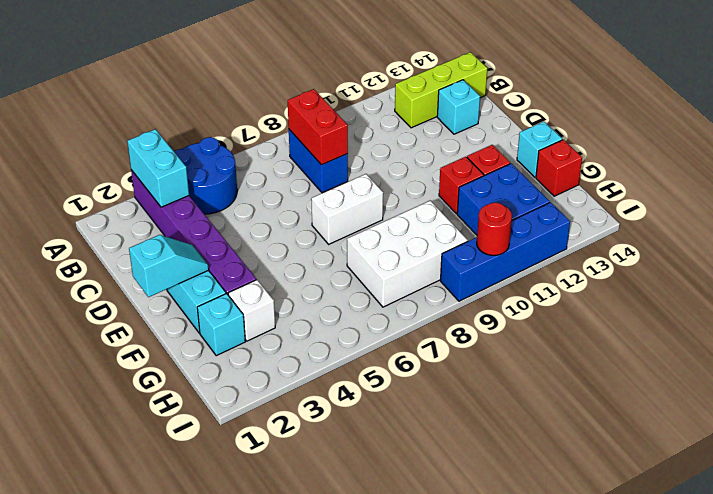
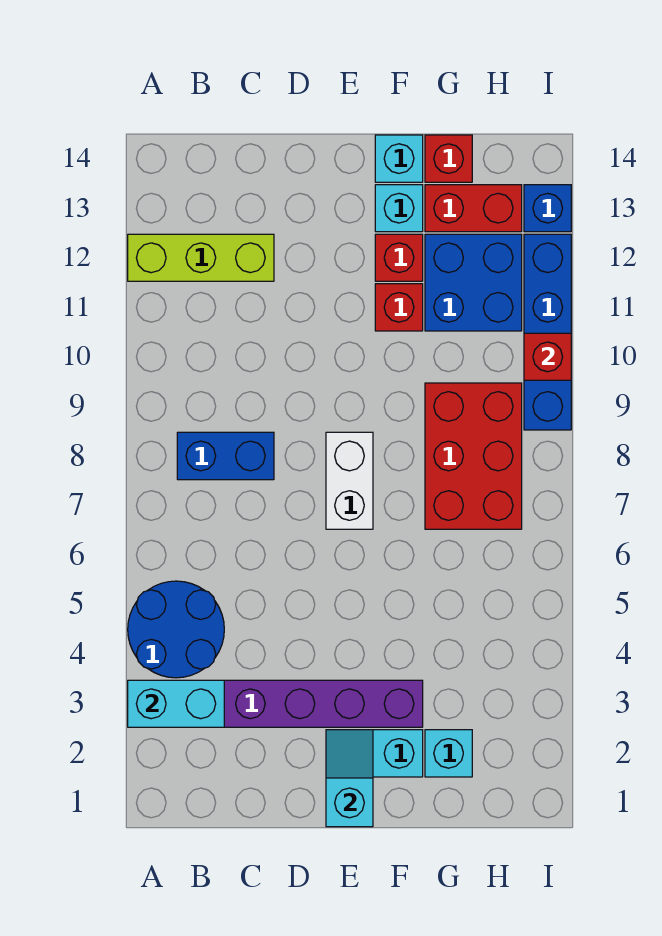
red 1x2 brick [288,89,348,165] -> red 1x2 brick moved to [425,185,522,232]
lime 1x3 brick [395,52,487,128] -> lime 1x3 brick turned to [128,234,274,281]
cyan 1x1 brick [437,80,480,134] -> cyan 1x1 brick moved to [375,185,423,232]
white 1x1 brick [228,280,275,341] -> none
white 2x3 brick [347,201,468,307] -> red 2x3 brick [425,383,522,529]
red 1x1 round brick [477,203,512,255] -> red 1x1 brick [524,333,571,380]
none -> blue 1x1 brick [524,185,571,232]

